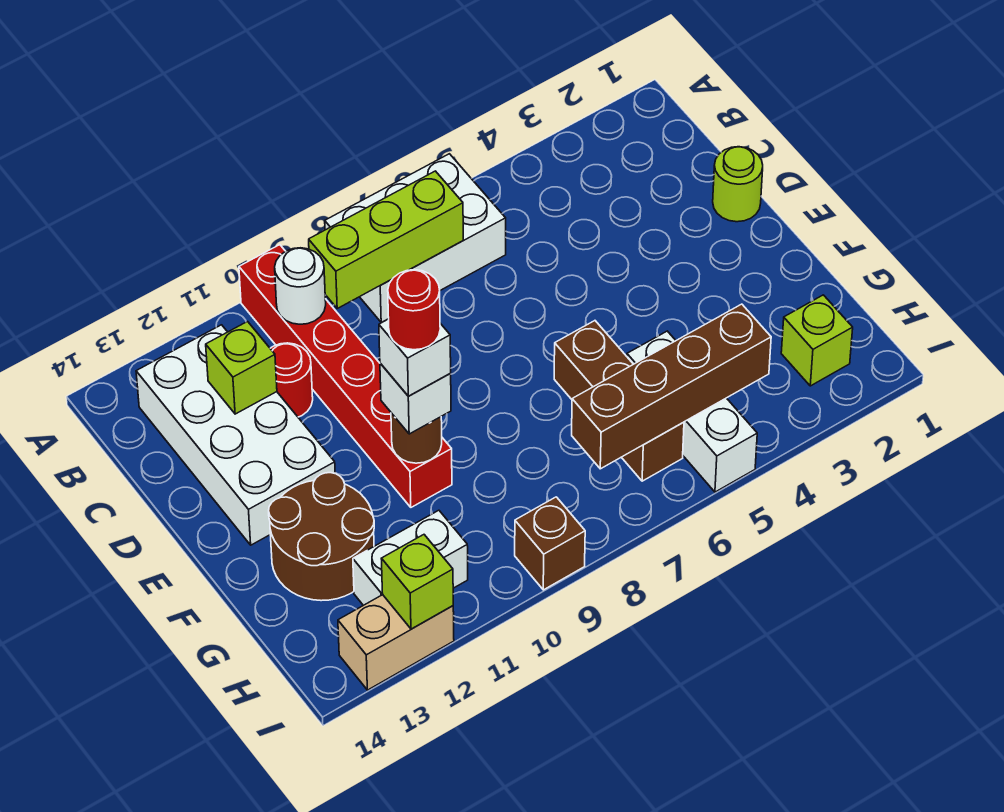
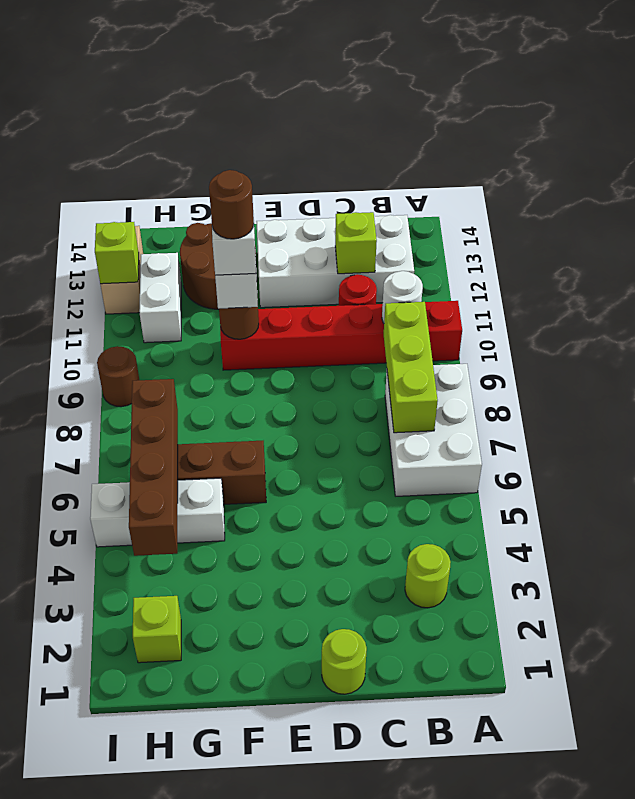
none -> lime 1x1 round brick [405,544,451,608]
red 1x1 round brick [388,270,440,350] -> brown 1x1 round brick [209,170,254,239]
brown 1x1 brick [515,497,585,590] -> brown 1x1 round brick [97,346,139,407]

